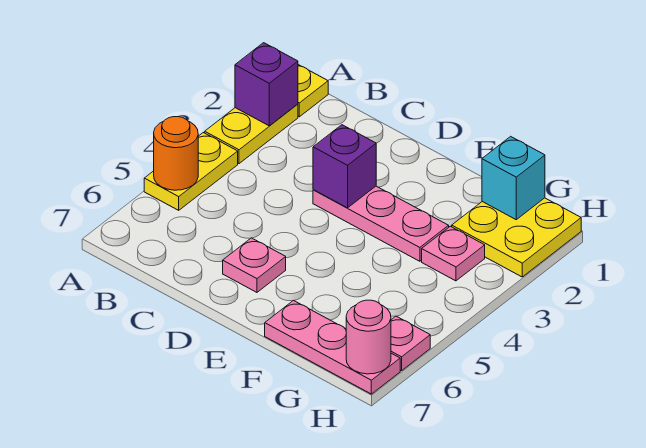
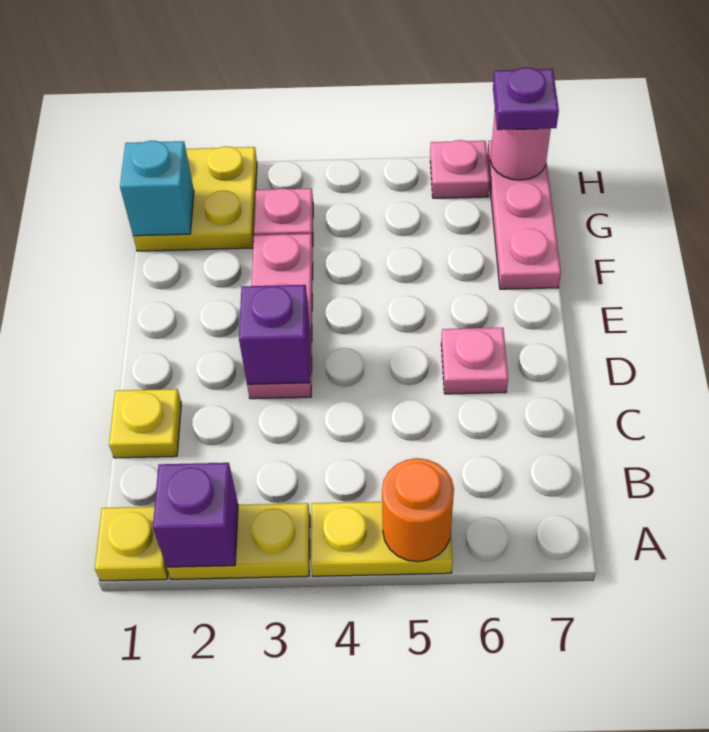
none -> yellow 1x1 plate [109,389,181,458]
none -> purple 1x1 plate [493,67,559,130]

